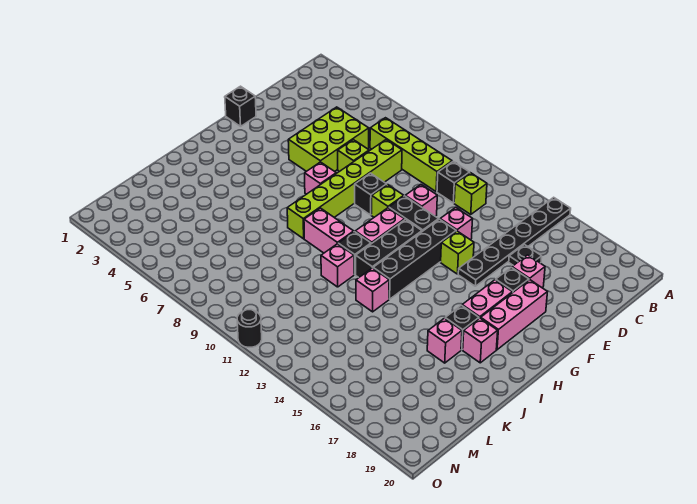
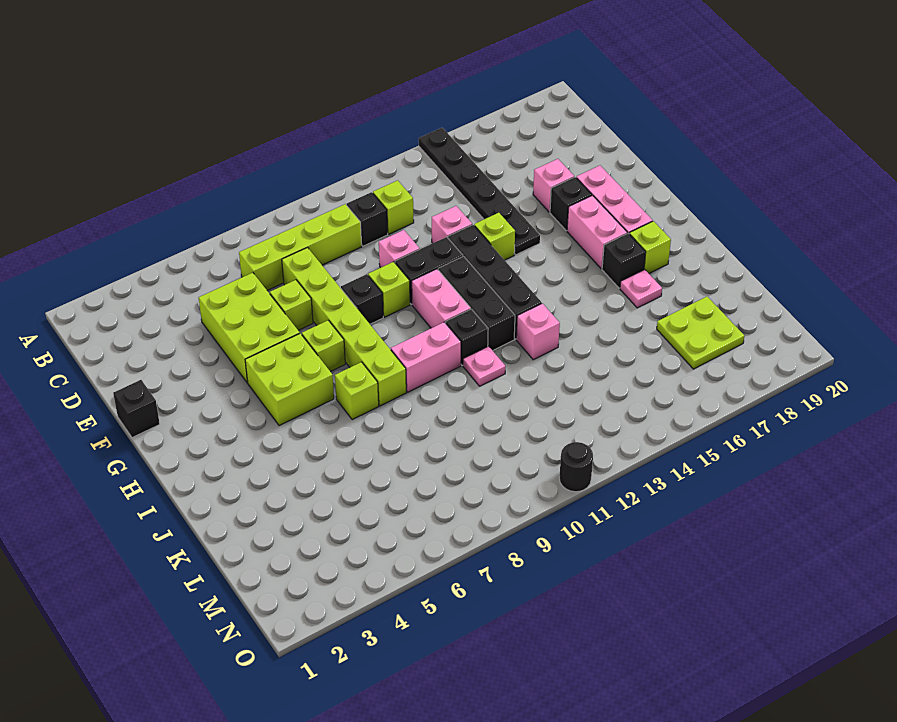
black 1x1 plate [509,245,542,266] -> none
none -> lime 2x2 brick [245,333,334,426]
pink 1x1 brick [305,162,336,194] -> lime 1x1 brick [302,320,345,372]
none -> lime 1x1 brick [335,362,379,420]
pink 1x1 brick [463,318,498,363] -> lime 1x1 brick [629,221,671,273]
pink 1x1 brick [321,244,354,287] -> pink 1x1 plate [463,346,505,386]
pink 1x1 brick [427,318,462,363] -> pink 1x1 plate [620,270,662,308]
none -> lime 2x2 plate [657,297,744,369]

